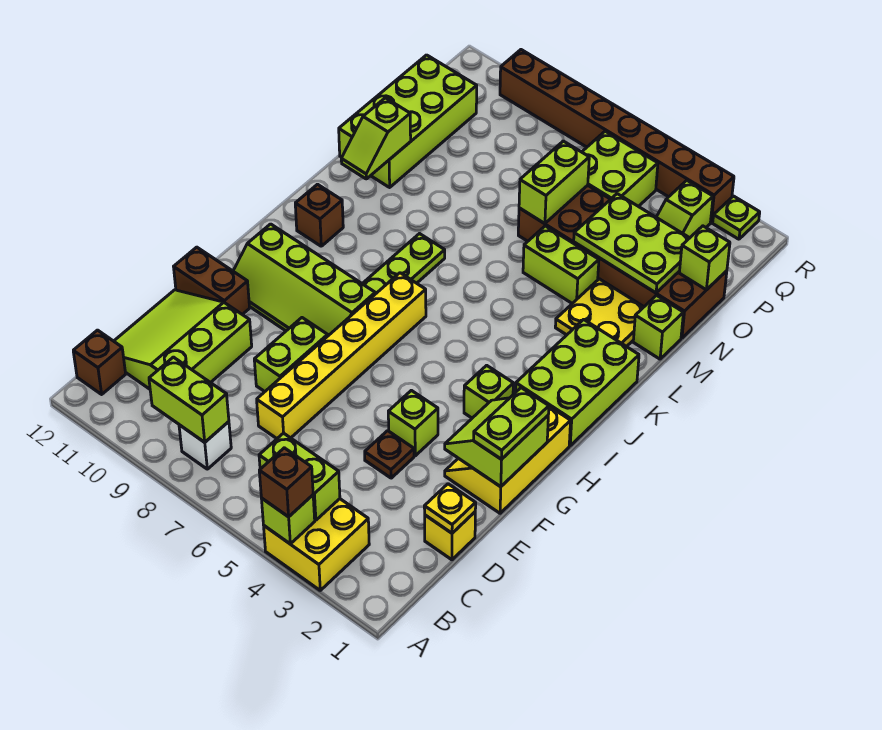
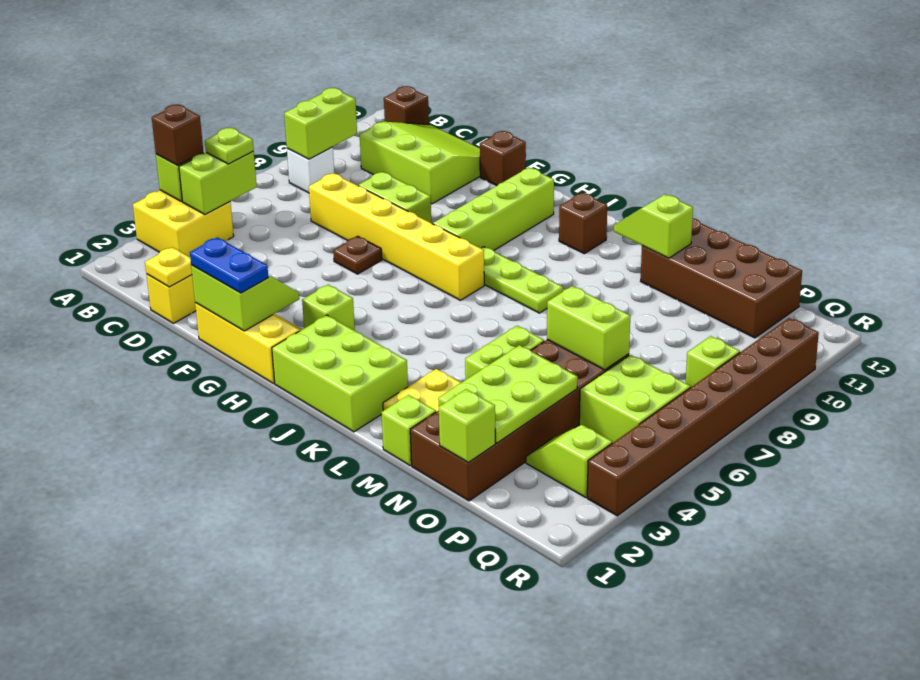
brown 1x1 plate [365,431,414,478] -> brown 1x1 plate moved to [333,236,382,274]
lime 1x2 plate [474,388,549,459] -> blue 1x2 plate [190,237,268,293]
lime 1x1 brick [388,390,438,456] -> lime 1x1 brick moved to [686,336,740,387]
brown 1x2 brick [174,247,250,314] -> brown 1x1 brick [480,131,526,186]
lime 2x4 brick [339,55,477,187] -> brown 2x4 brick [641,218,802,338]
lime 1x1 plate [713,196,760,239] -> lime 1x1 plate moved to [205,128,254,164]

